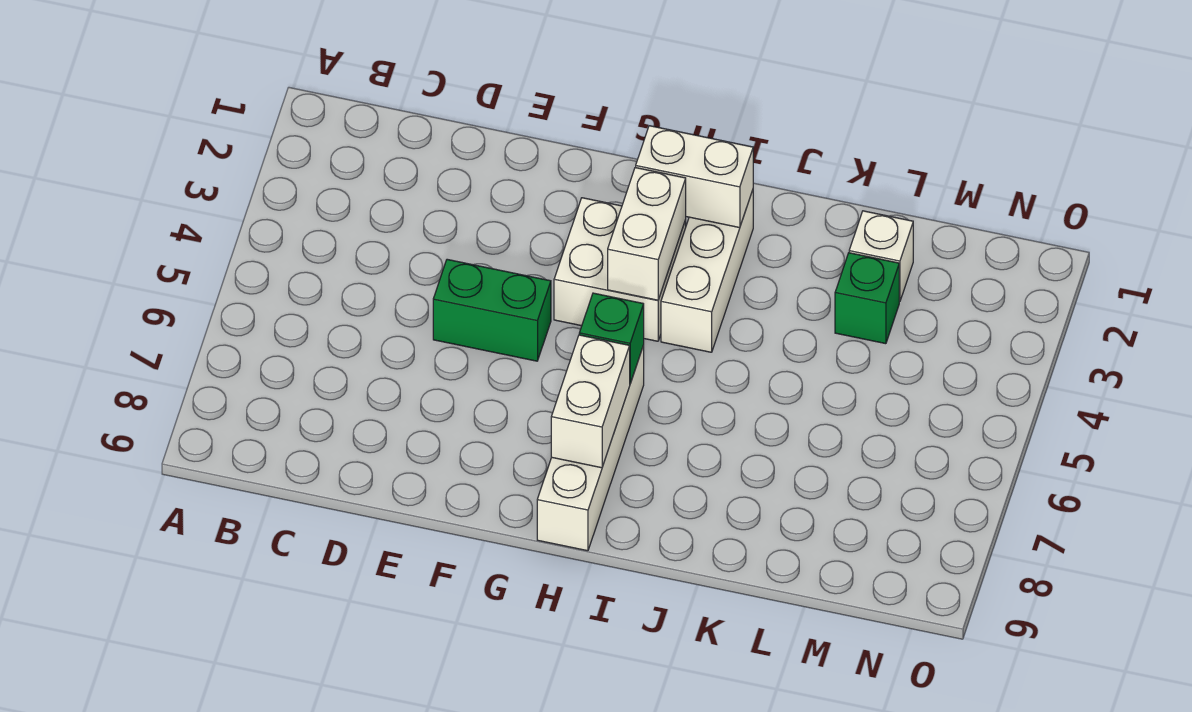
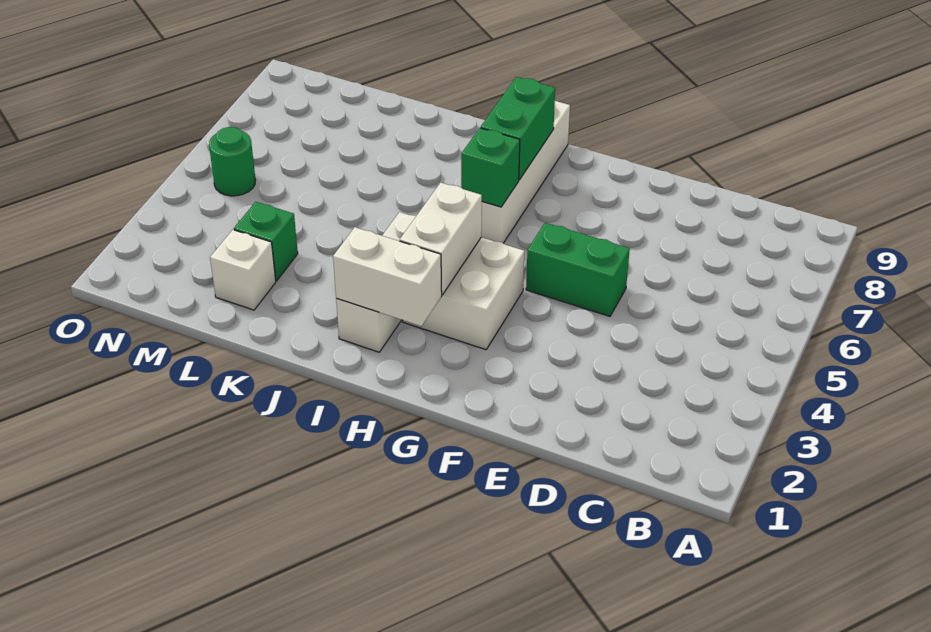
white 1x2 brick [551,335,630,468] -> green 1x2 brick [481,77,555,180]
none -> green 1x1 round brick [209,127,255,196]

